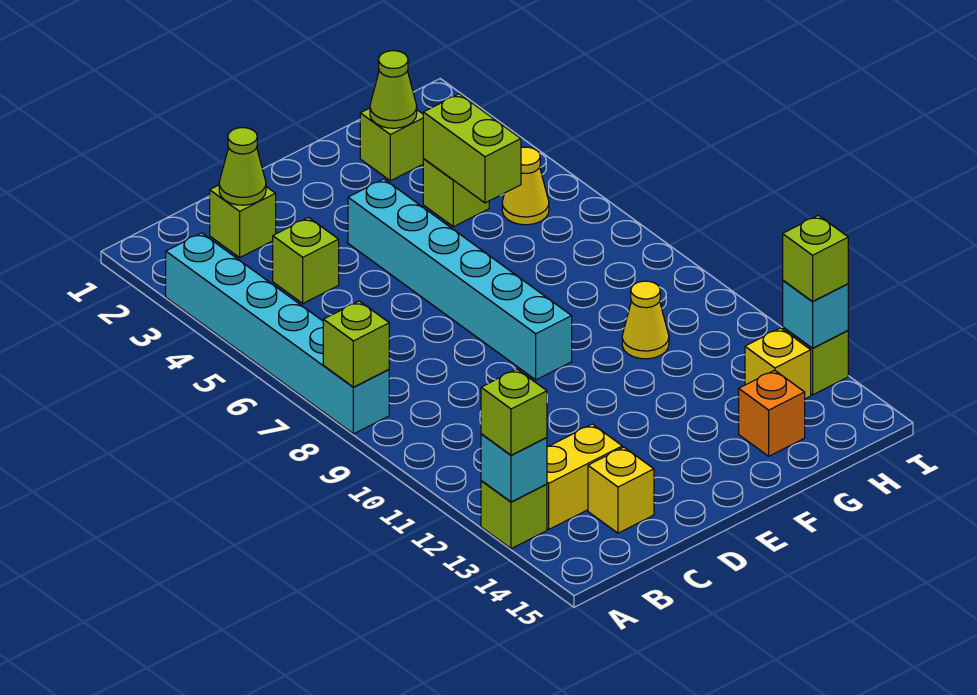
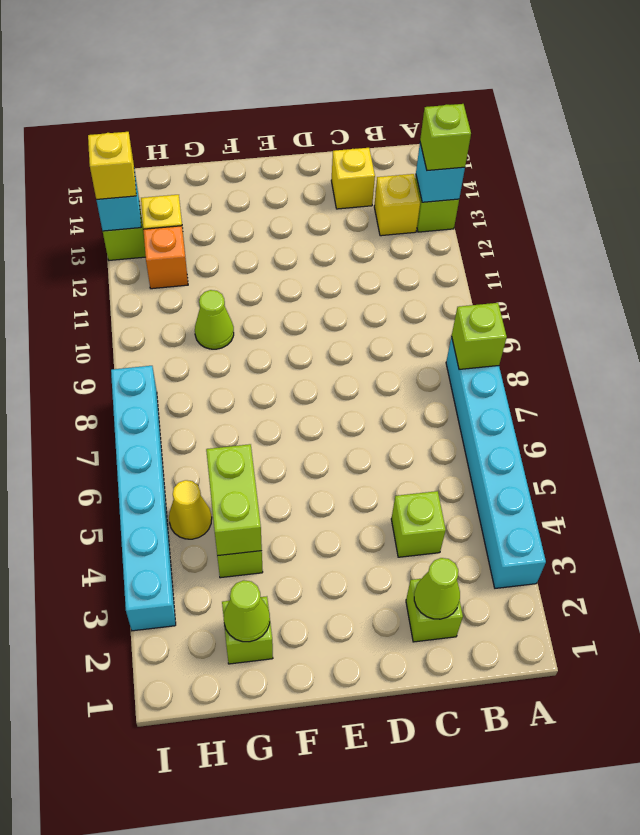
yellow 1x2 brick [547,424,622,529] -> yellow 1x1 brick [374,174,420,236]
cyan 1x6 brick [348,179,572,380] -> cyan 1x6 brick moved to [111,366,176,631]
yellow 1x1 cone [622,281,669,359] -> lime 1x1 cone [195,290,234,349]
orange 1x1 brick [739,370,805,456] -> orange 1x1 brick moved to [143,226,188,289]
lime 1x1 brick [783,215,848,301] -> yellow 1x1 brick [88,132,136,199]

